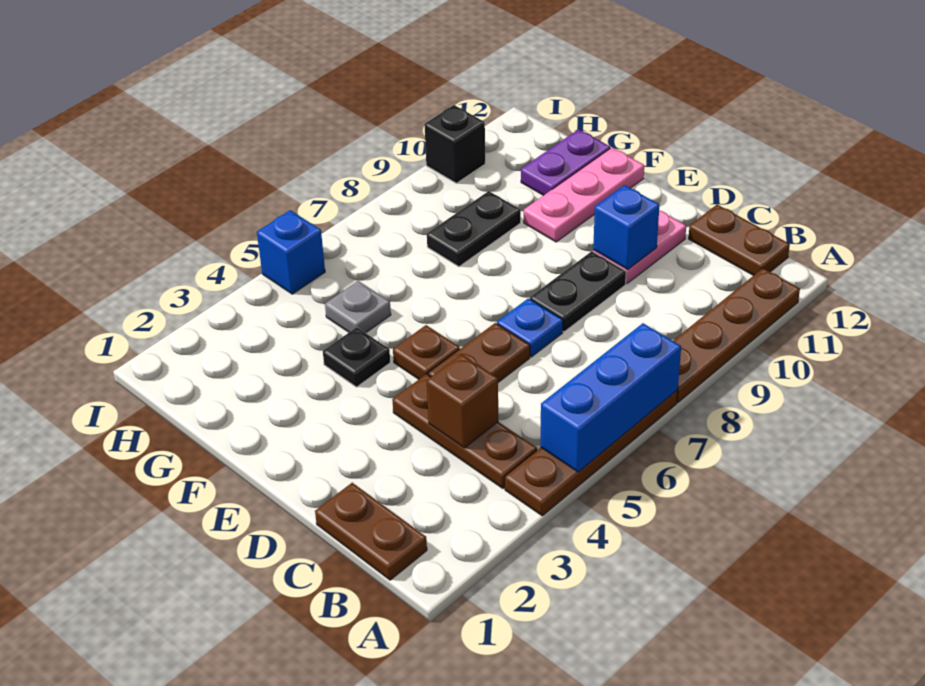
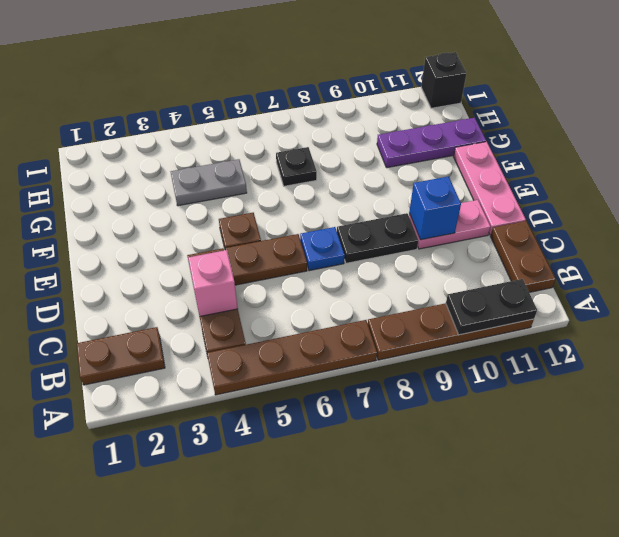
blue 1x3 brick [541,323,681,472] -> none
brown 1x2 plate [315,483,427,580] -> brown 1x2 plate turned to [77,327,165,385]
brown 1x1 brick [427,354,498,448] -> pink 1x1 brick [188,250,238,316]
black 1x1 plate [323,327,390,387] -> black 1x1 plate moved to [276,147,317,186]
pink 1x3 plate [524,148,644,242] -> pink 1x3 plate turned to [454,142,526,235]
grey 1x1 plate [325,281,391,333] -> grey 1x2 plate [171,159,247,206]
black 1x2 plate [427,191,521,267] -> black 1x2 plate moved to [446,279,537,335]
purple 1x2 plate [521,129,610,195] -> purple 1x3 plate [377,118,486,168]
blue 1x1 brick [257,210,325,294] -> none
black 1x1 brick [424,105,485,183] -> black 1x1 brick moved to [421,52,467,108]

